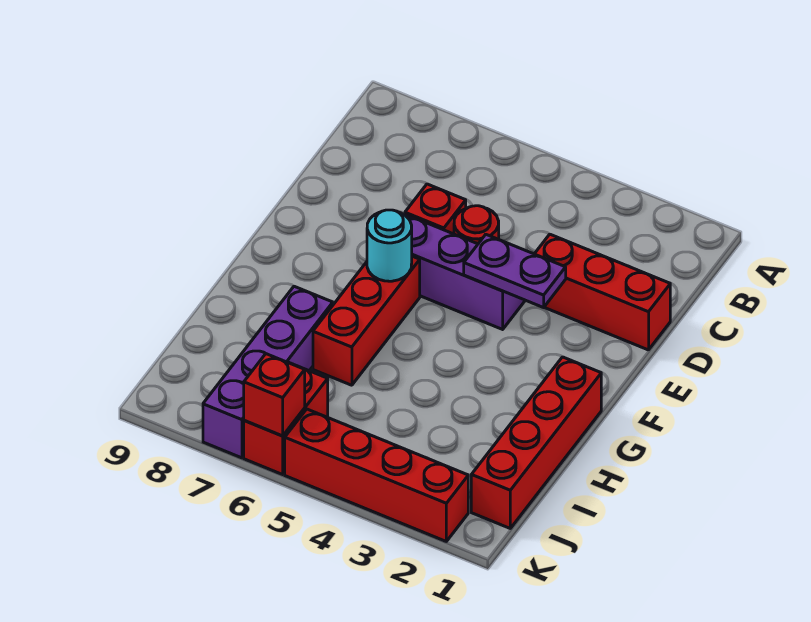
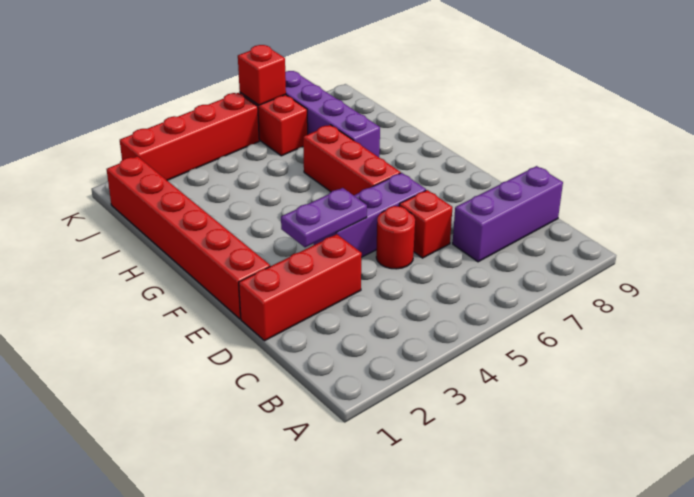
none -> purple 1x3 brick [453,166,563,262]
cyan 1x1 round brick [367,210,412,281] -> none
red 1x4 brick [471,357,601,528] -> red 1x6 brick [107,156,270,319]

